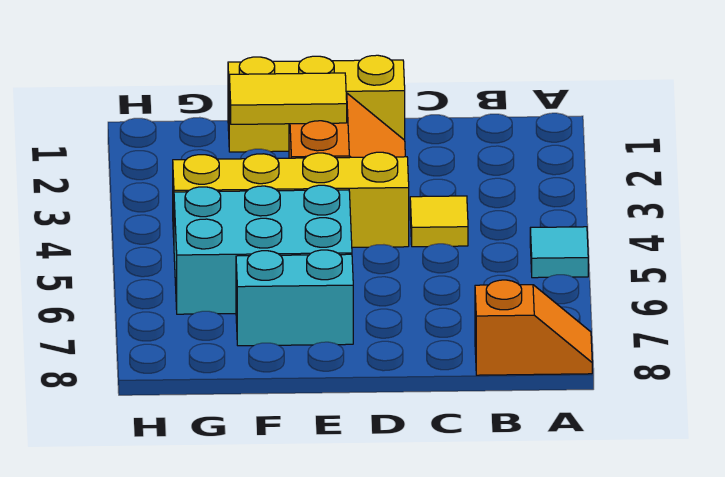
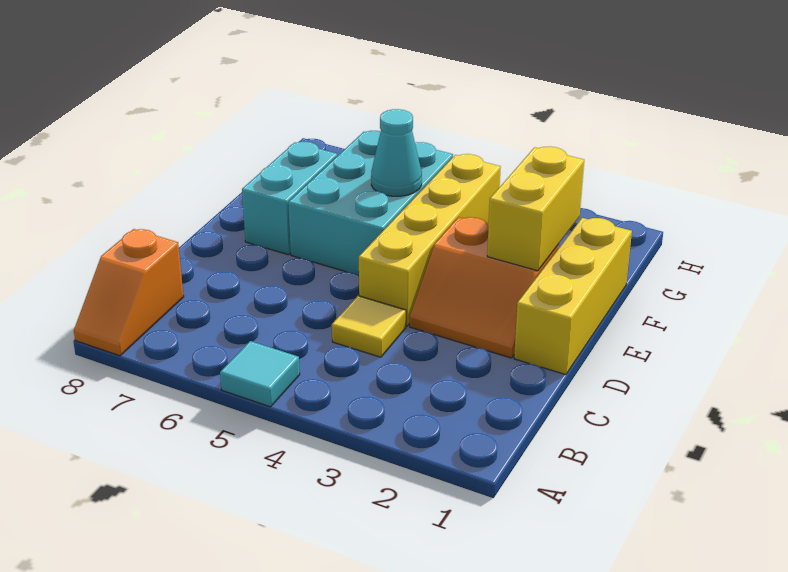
yellow 1x2 tile [229,73,347,124] -> yellow 1x2 brick [487,146,584,271]
none -> cyan 1x1 cone [371,109,422,196]

